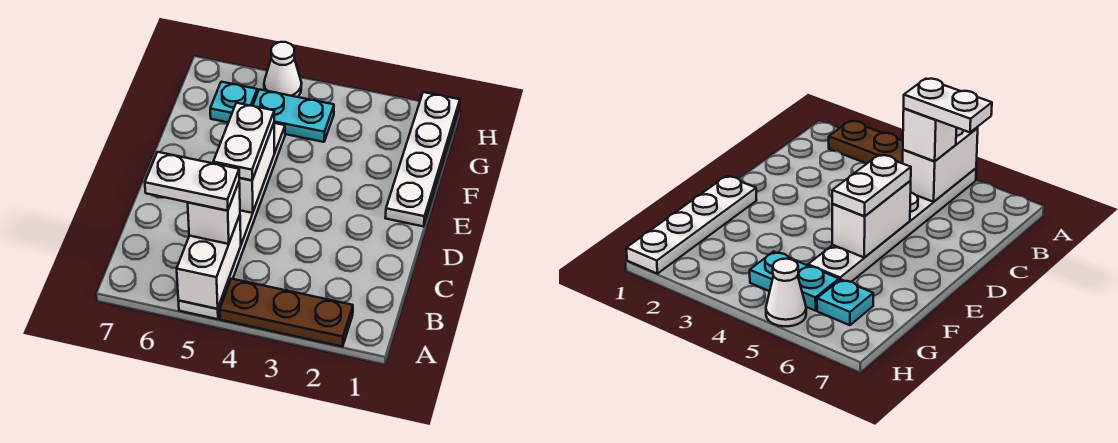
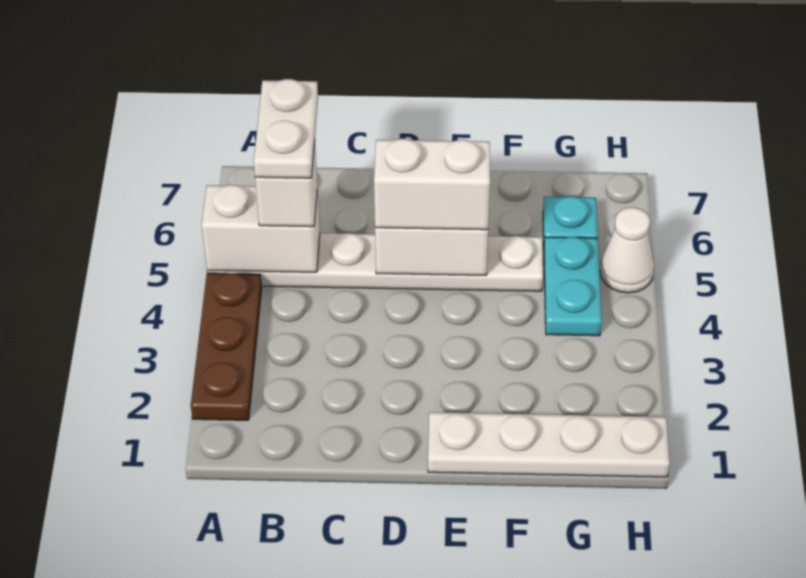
white 1x2 plate [213,103,274,180] -> white 1x2 brick [374,139,490,230]

